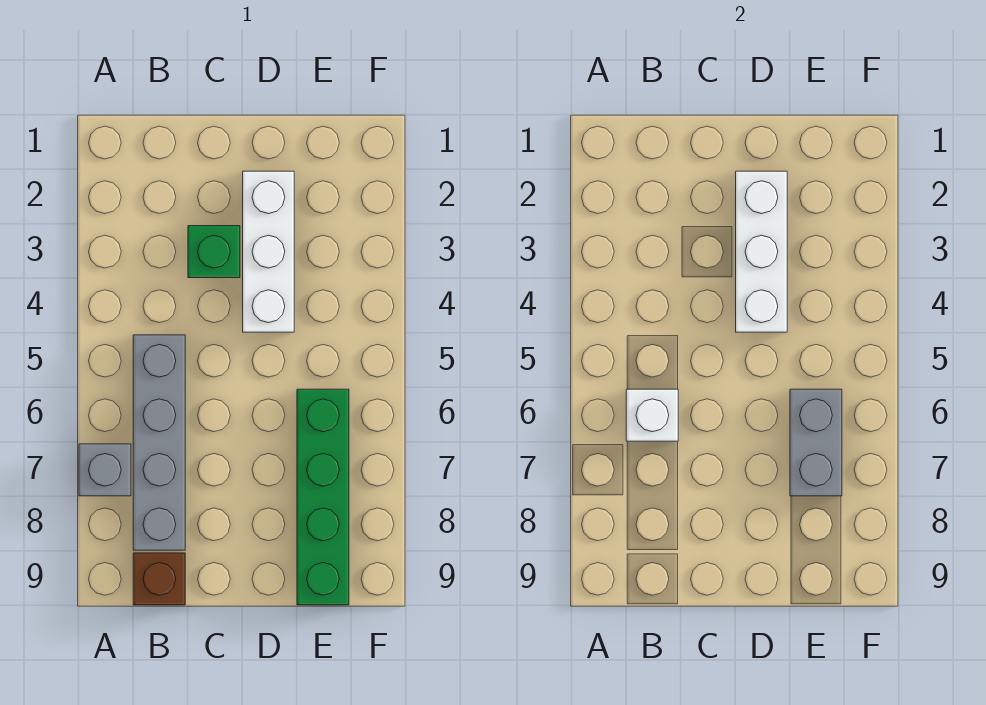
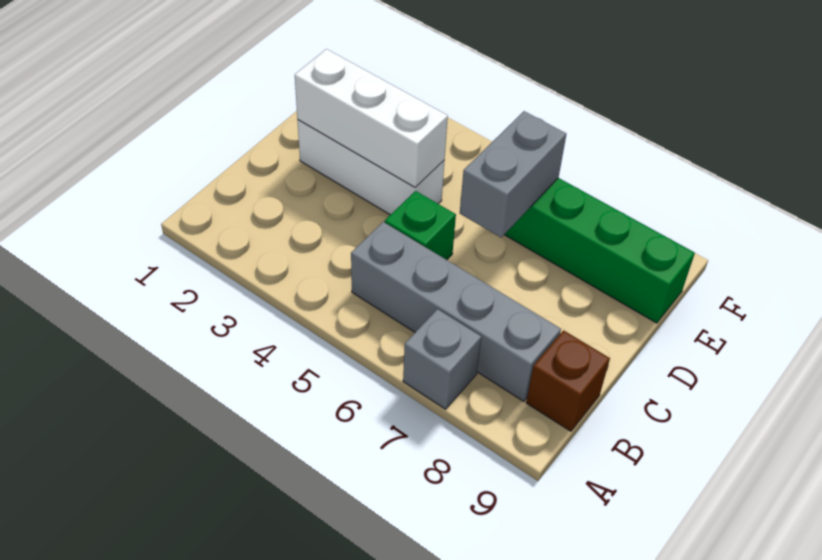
white 1x1 brick [626,389,678,441] -> none
green 1x1 brick [188,226,240,278] -> green 1x1 brick moved to [385,191,456,260]
grey 1x2 brick [790,389,842,496] -> grey 1x2 brick turned to [460,111,566,237]

